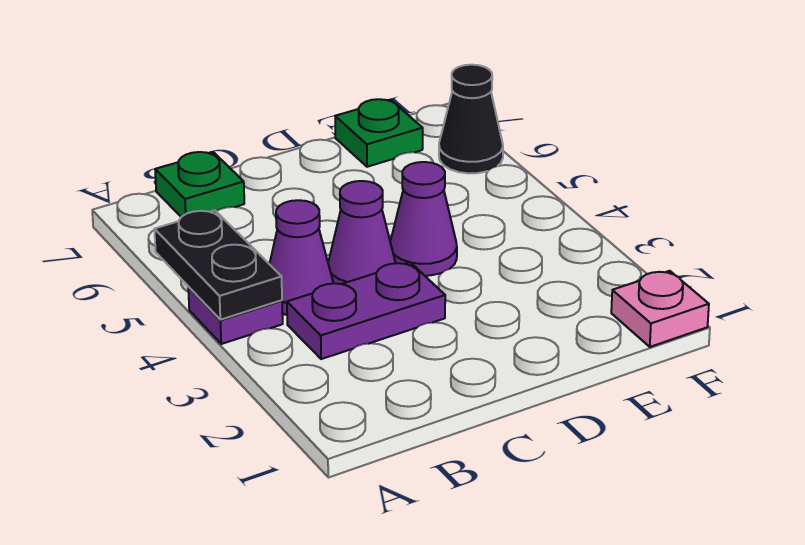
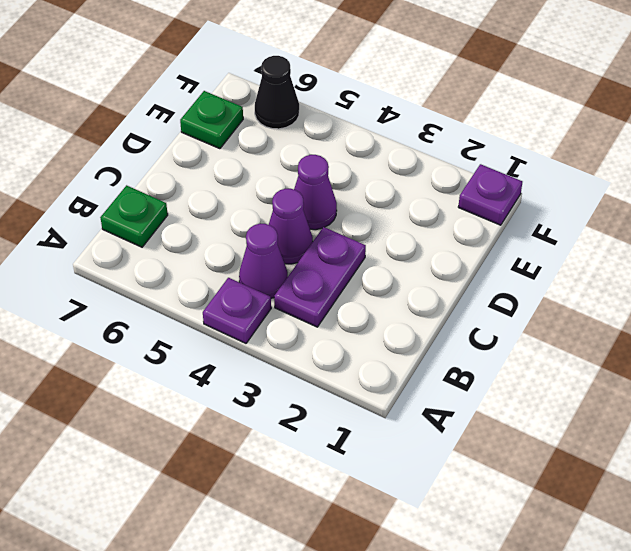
black 1x2 plate [154,210,282,320] -> none
pink 1x1 plate [611,271,709,347] -> purple 1x1 plate [458,164,522,225]

